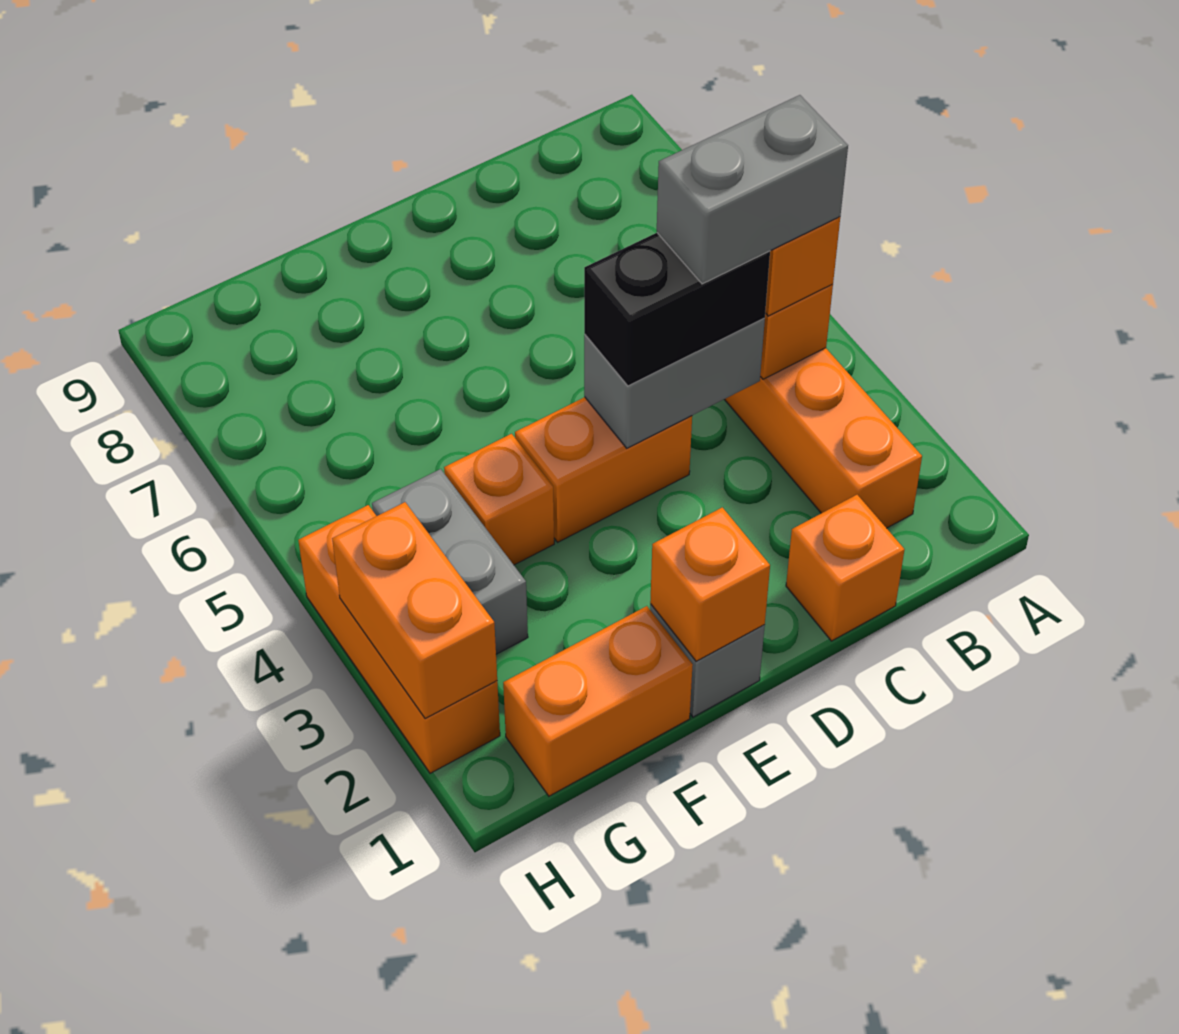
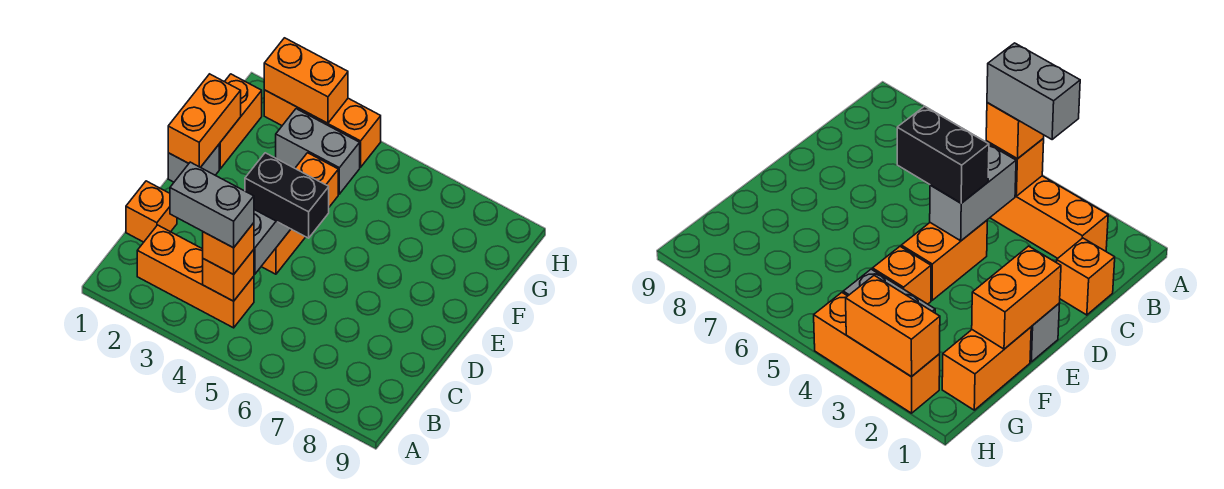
grey 1x2 brick [657,95,848,284] -> grey 1x2 brick turned to [170,162,254,248]
black 1x2 brick [584,233,770,386] -> black 1x2 brick turned to [245,153,329,238]
orange 1x1 brick [650,507,770,661] -> orange 1x2 brick [168,74,241,167]

